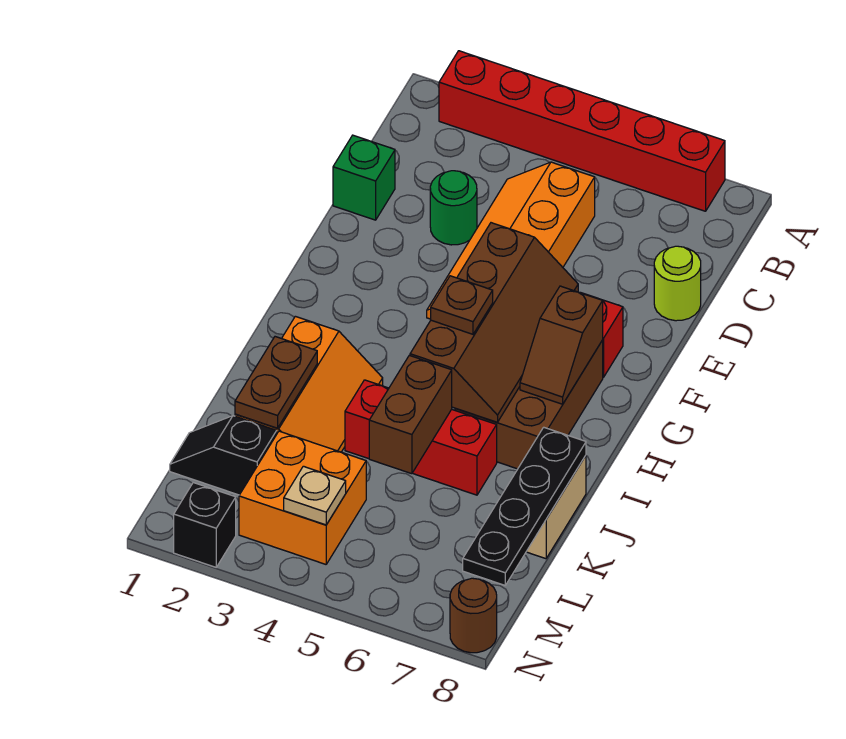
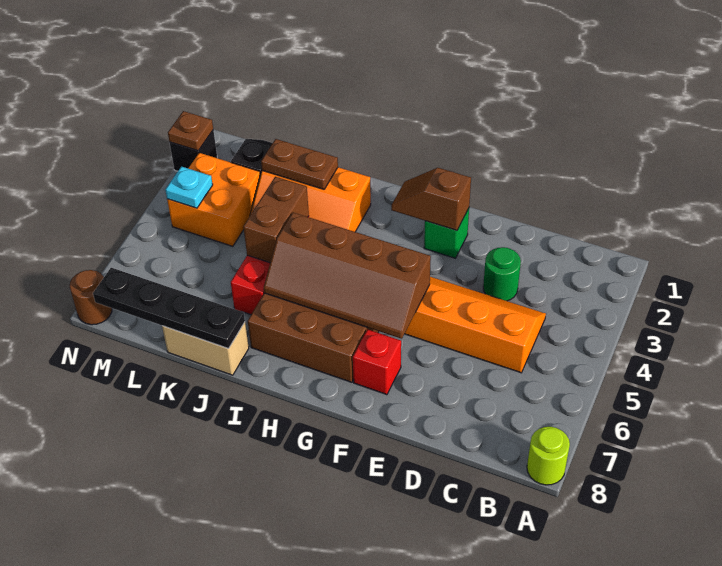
red 1x6 brick [439,51,725,211] -> none
green 1x1 brick [333,135,395,220] -> green 1x1 brick moved to [424,208,469,258]
lime 1x1 round brick [654,246,701,321] -> lime 1x1 round brick moved to [527,427,570,485]
brown 1x2 slope [520,286,603,404] -> brown 1x2 slope moved to [391,168,471,230]
brown 1x1 plate [431,276,493,334] -> brown 1x1 plate moved to [168,111,213,151]
brown 1x2 brick [369,355,452,474] -> brown 1x2 brick turned to [243,177,309,263]
tan 1x1 plate [284,466,346,525] -> cyan 1x1 plate [165,167,213,208]

